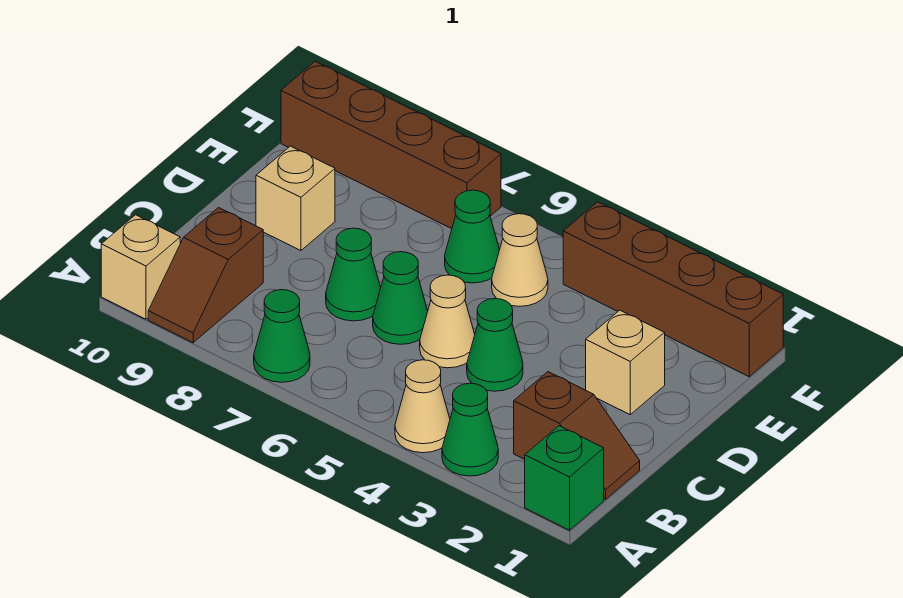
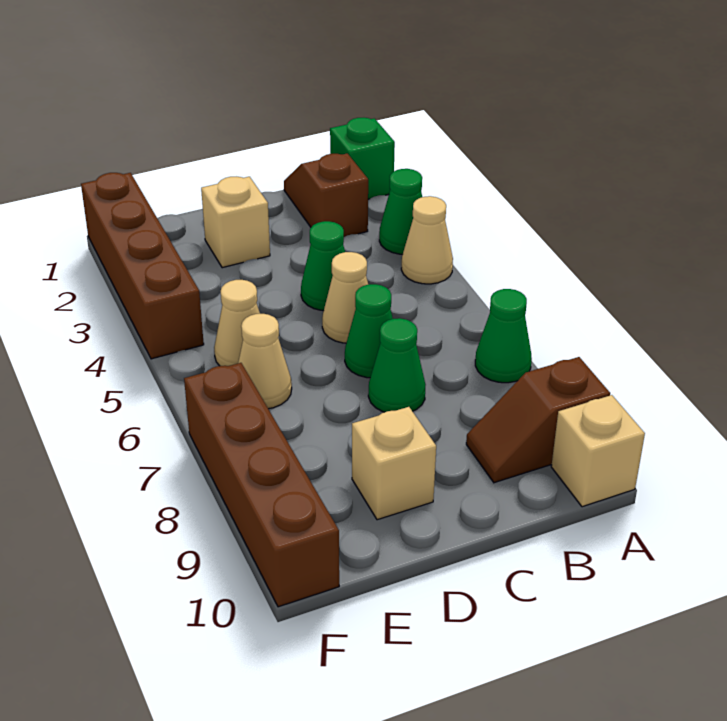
brown 1x2 slope [148,208,263,343] -> brown 1x2 slope turned to [466,357,610,483]
green 1x1 cone [445,190,500,283] -> tan 1x1 cone [238,314,292,409]

